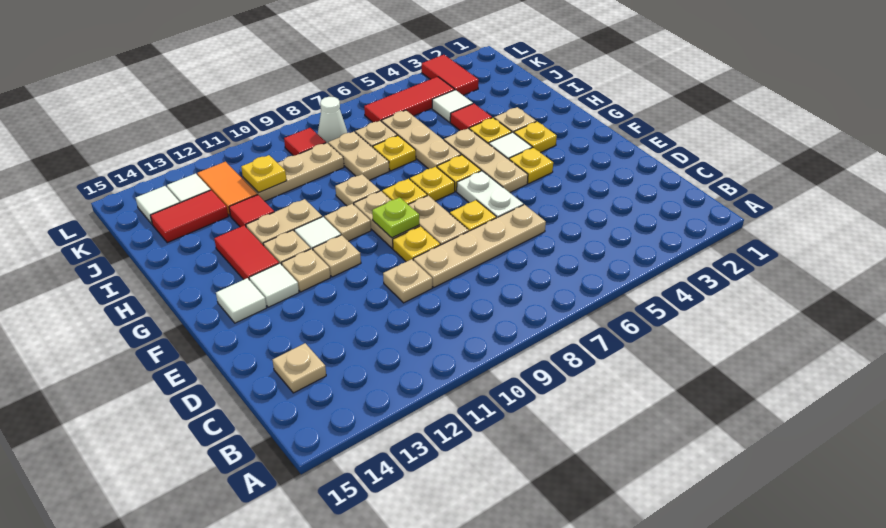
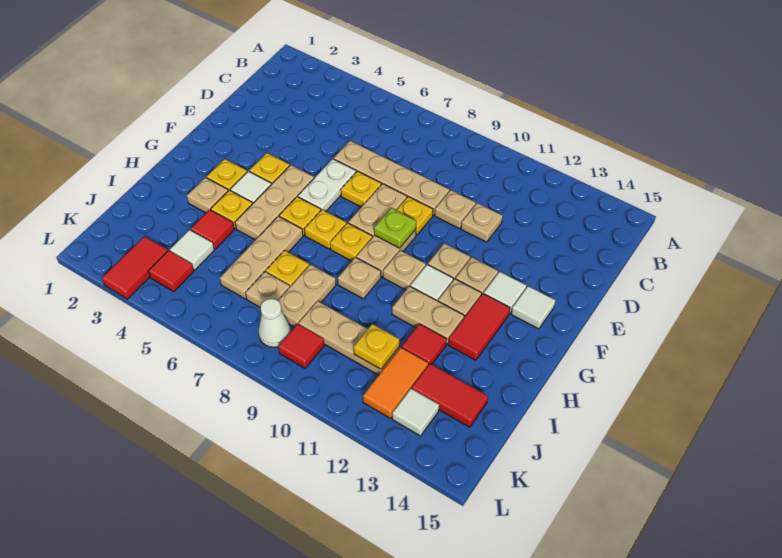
tan 1x1 plate [273,343,326,393] -> tan 1x1 plate moved to [461,203,503,242]
red 1x3 tile [364,77,455,122] -> red 1x1 tile [148,250,194,292]
white 1x1 tile [136,186,180,224] -> none

